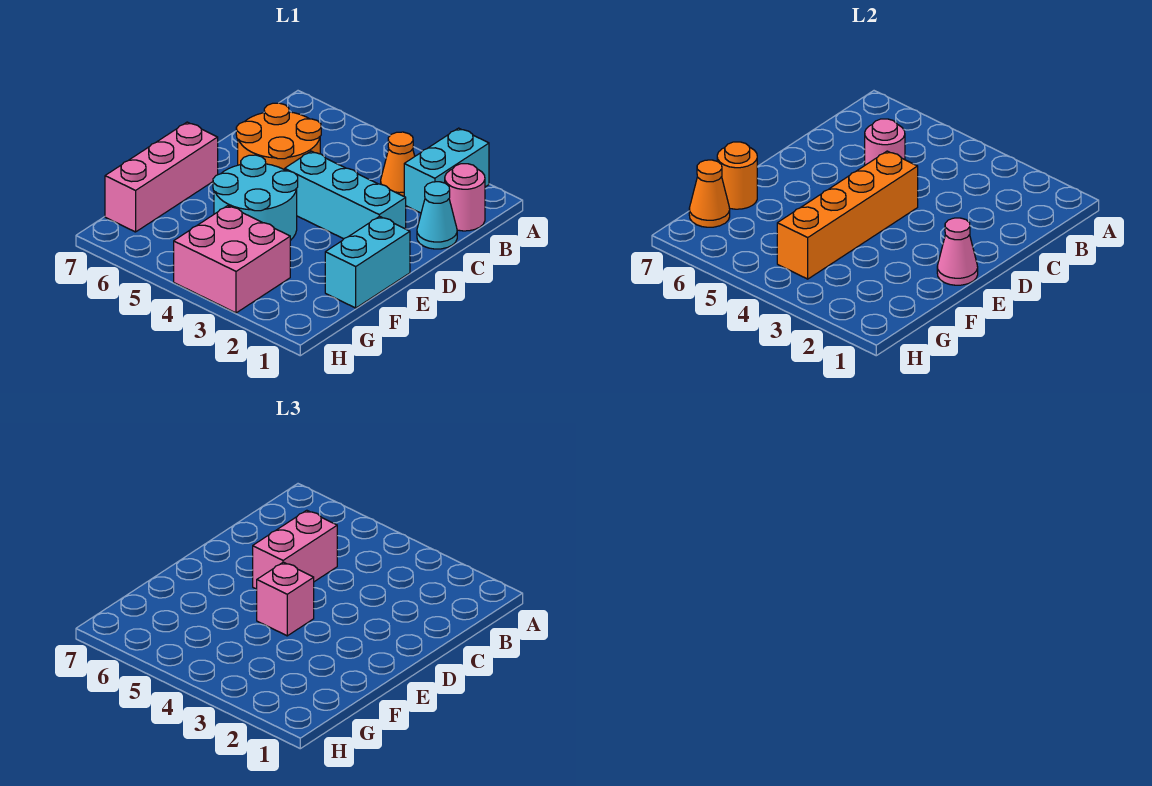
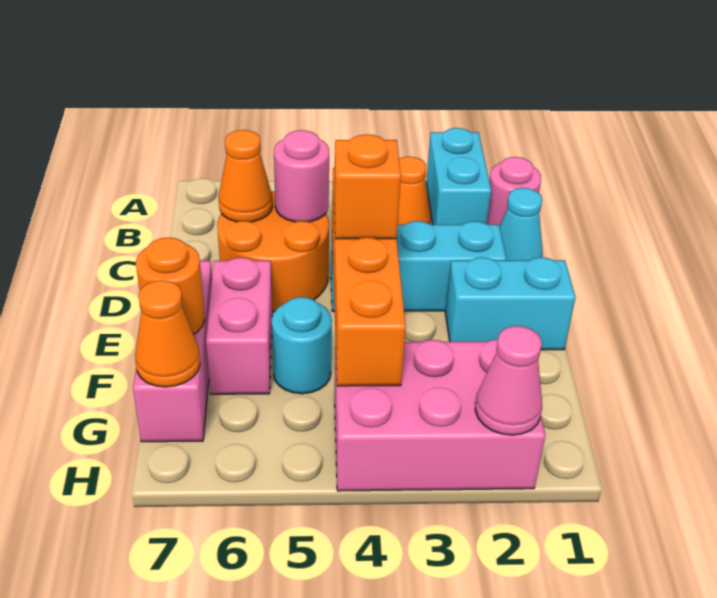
pink 1x2 brick [253,510,337,589] -> pink 1x2 brick moved to [206,258,272,394]
none -> orange 1x1 cone [218,130,273,222]
cyan 1x2 brick [325,216,410,308] -> cyan 1x2 brick turned to [445,257,575,350]
pink 1x1 cone [937,218,978,285] -> pink 1x1 cone moved to [475,326,542,435]
cyan 2x2 round brick [213,155,298,241] -> cyan 1x1 round brick [272,297,332,394]
pink 1x1 brick [257,562,314,636] -> orange 1x1 brick [334,135,401,239]
pink 2x2 brick [174,206,290,313] -> pink 2x3 brick [335,339,545,491]

